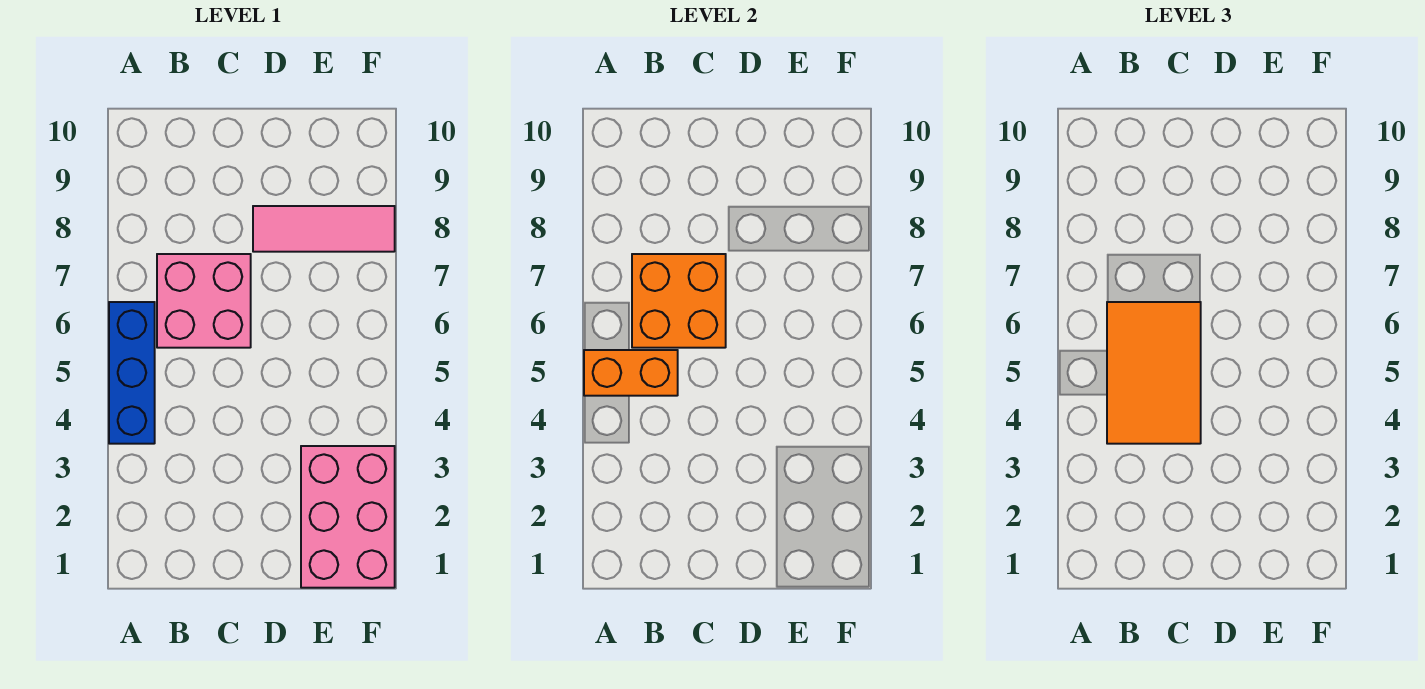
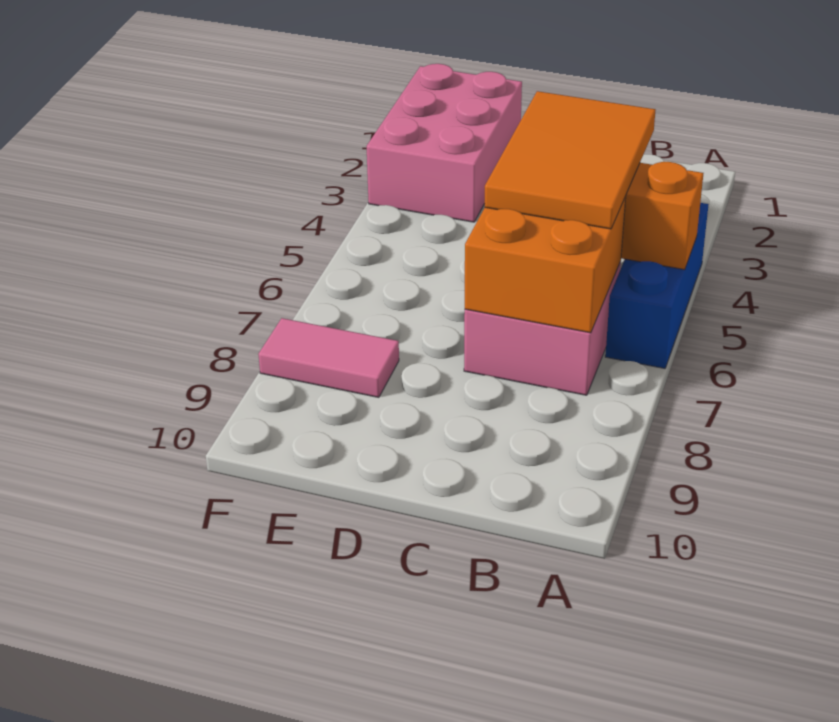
pink 1x3 tile [253,206,395,252] -> pink 1x2 tile [258,318,399,397]

